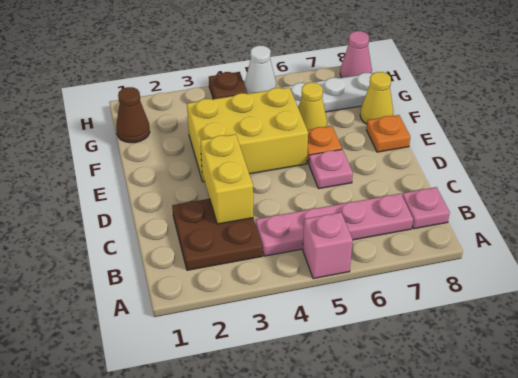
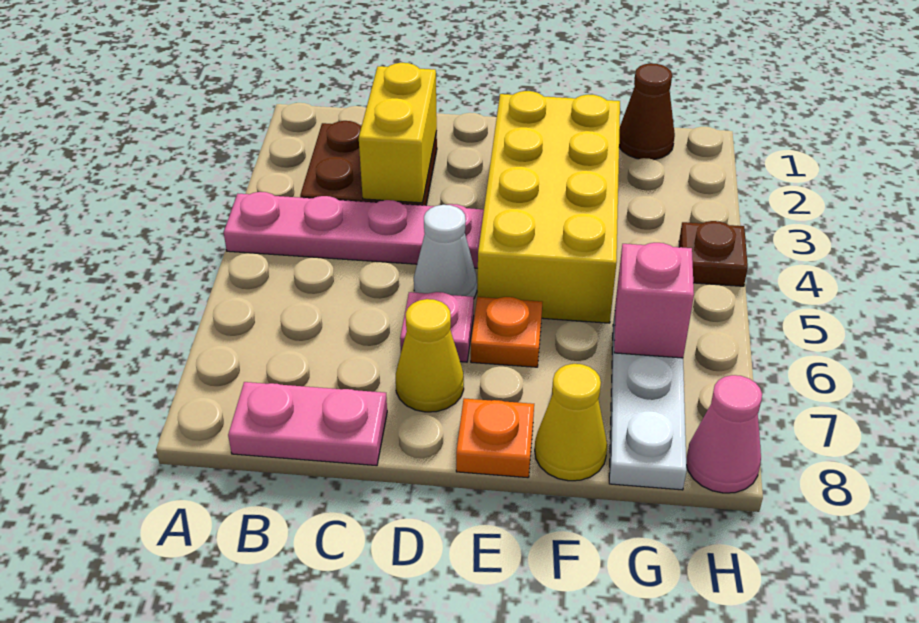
pink 1x1 brick [303,212,353,279] -> pink 1x1 brick moved to [614,243,694,358]
pink 1x4 plate [256,193,413,256] -> pink 1x4 plate turned to [224,192,484,268]
pink 1x1 plate [402,187,450,229] -> pink 1x2 plate [228,382,387,466]
yellow 1x2 brick [200,134,253,224] -> yellow 1x2 brick turned to [359,63,437,203]
yellow 2x3 brick [187,87,308,182] -> yellow 2x4 brick [477,91,620,323]
yellow 1x1 cone [298,83,327,130] -> yellow 1x1 cone moved to [396,299,464,412]
white 1x1 cone [245,46,276,94] -> white 1x1 cone moved to [414,205,477,298]

